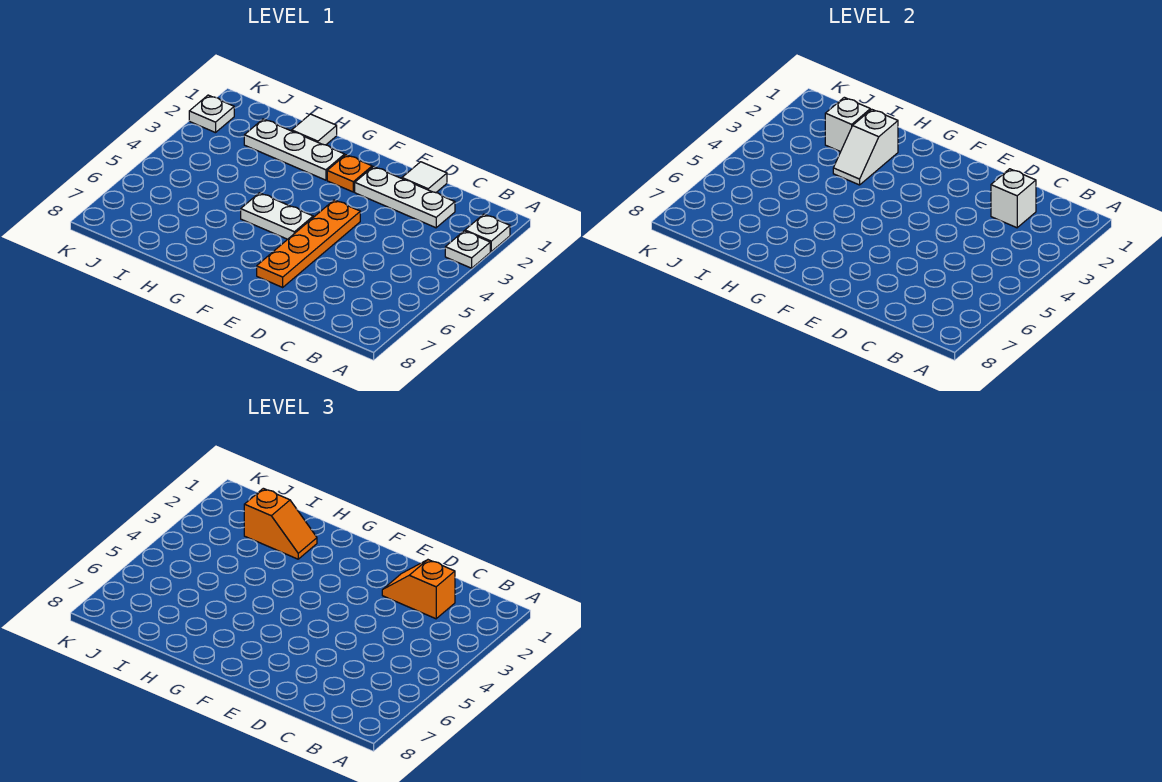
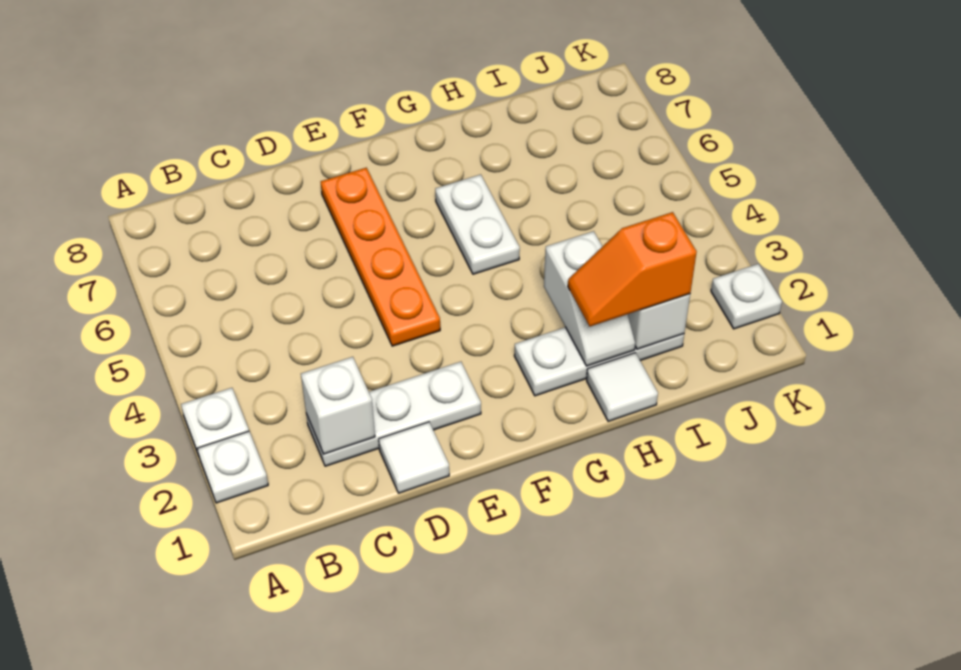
orange 1x2 slope [382,560,455,619] -> none
orange 1x1 plate [327,155,372,192] -> none
white 1x2 plate [241,193,313,239] -> white 1x2 plate turned to [435,174,520,274]
white 1x2 slope [833,109,898,185] -> white 1x2 slope turned to [544,231,635,366]

